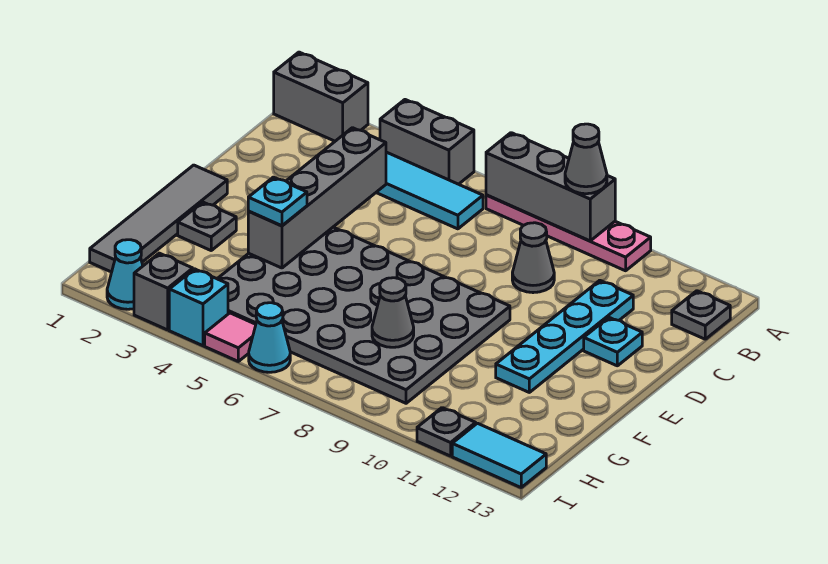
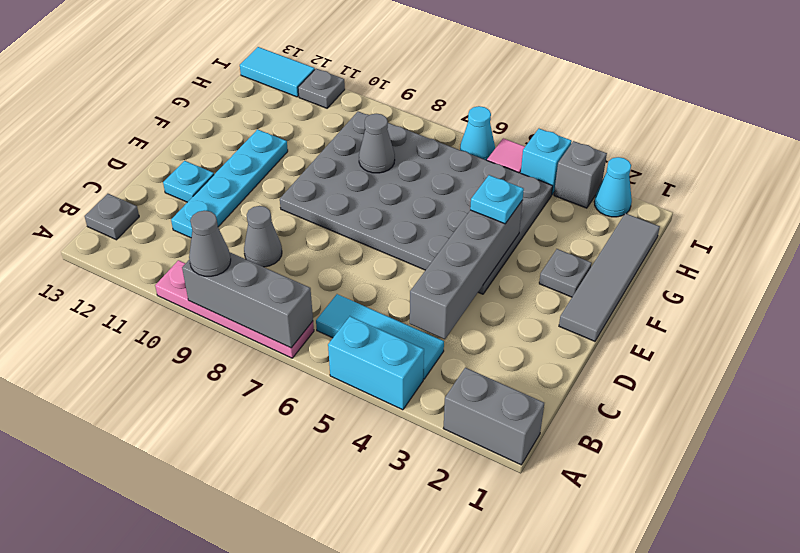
grey 1x2 brick [380,100,474,184] -> cyan 1x2 brick [328,316,424,410]

